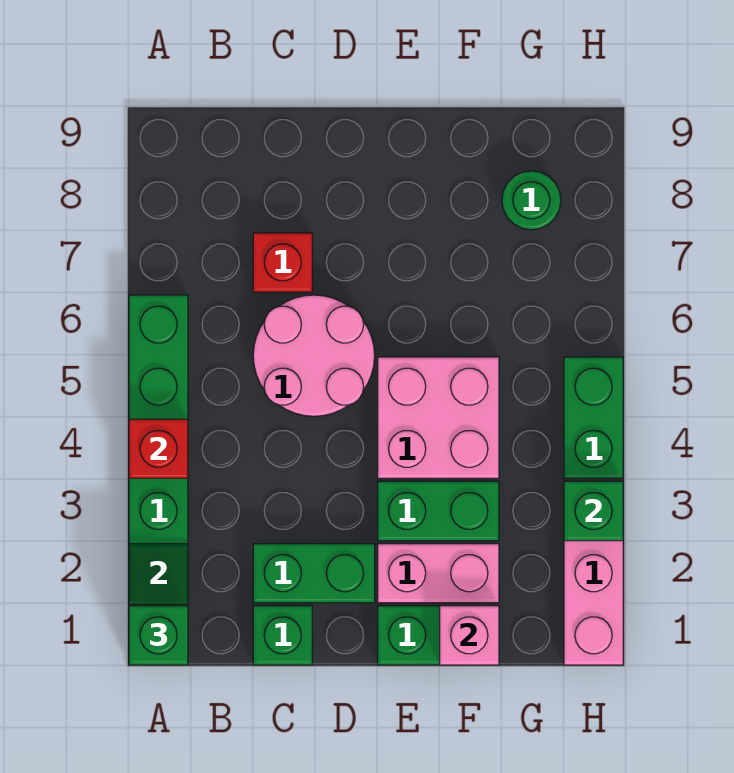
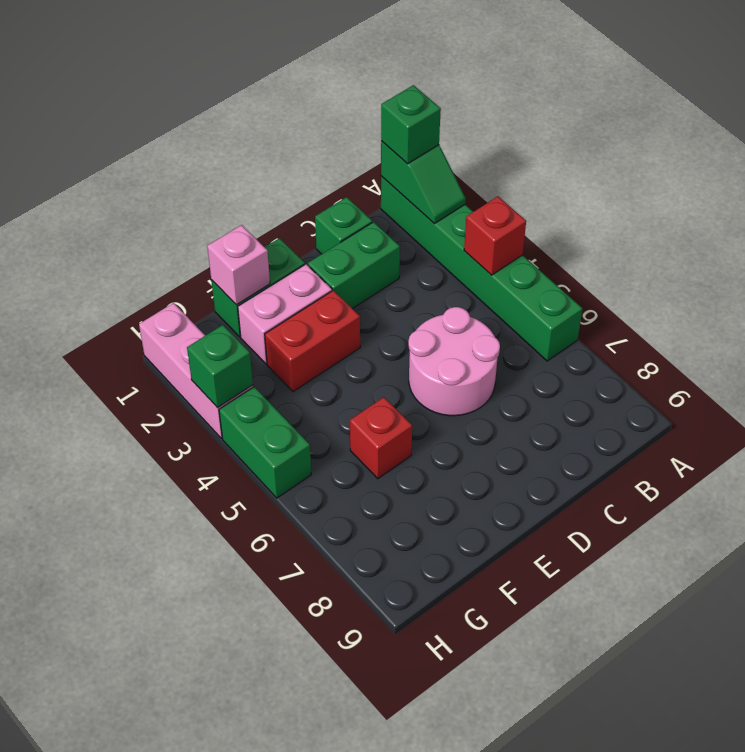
red 1x1 brick [253,233,312,292] -> red 1x1 brick moved to [350,397,412,479]
green 1x2 brick [378,481,499,541] -> red 1x2 brick [265,290,360,392]
pink 2x2 brick [378,357,499,478] -> none
green 1x1 round brick [502,171,561,230] -> none

